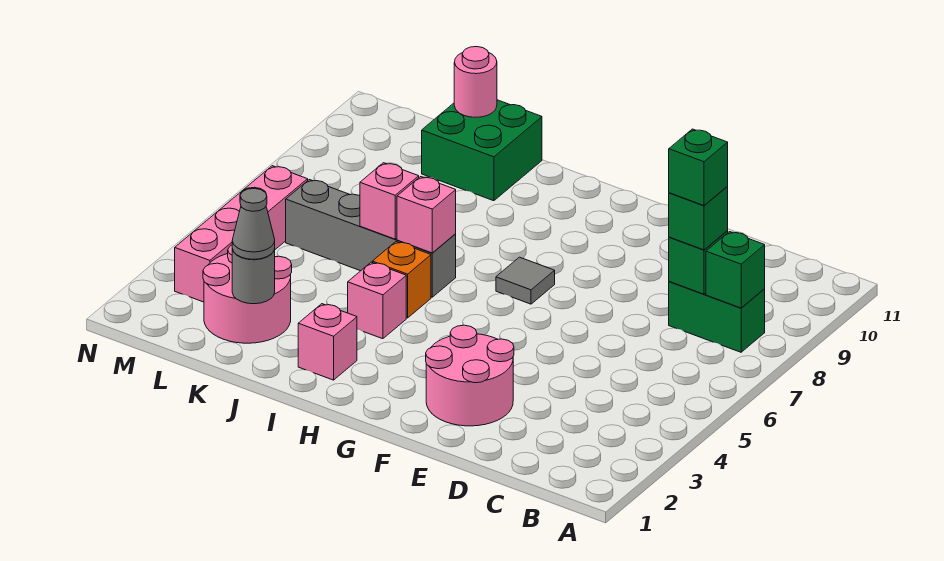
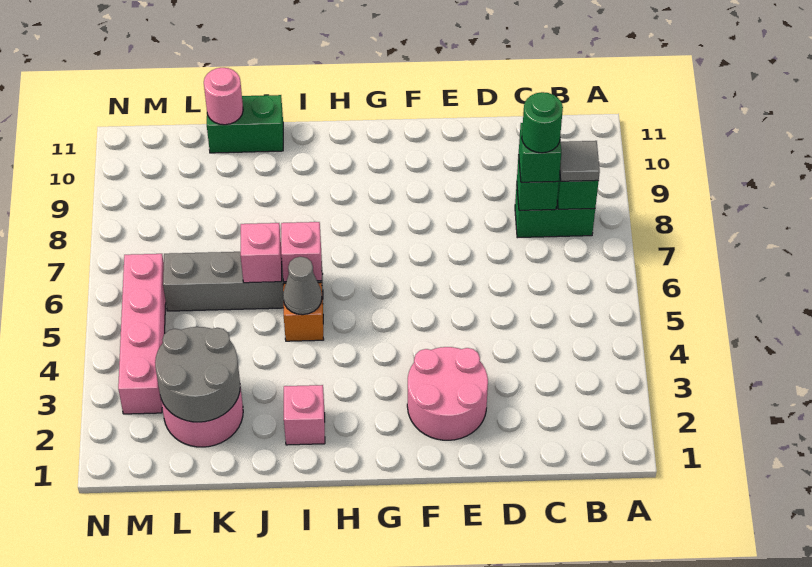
green 1x1 brick [669,129,728,206] -> green 1x1 round brick [522,92,563,153]
grey 1x1 tile [496,257,555,304] -> grey 1x1 tile moved to [560,141,600,181]
pink 1x1 brick [348,262,406,339] -> none
green 2x2 brick [422,100,542,201] -> green 1x2 brick [207,95,283,153]
grey 1x1 round brick [232,249,275,304] -> grey 2x2 round brick [155,327,240,422]
grey 1x1 cone [232,188,275,259] -> grey 1x1 cone moved to [283,257,322,315]

